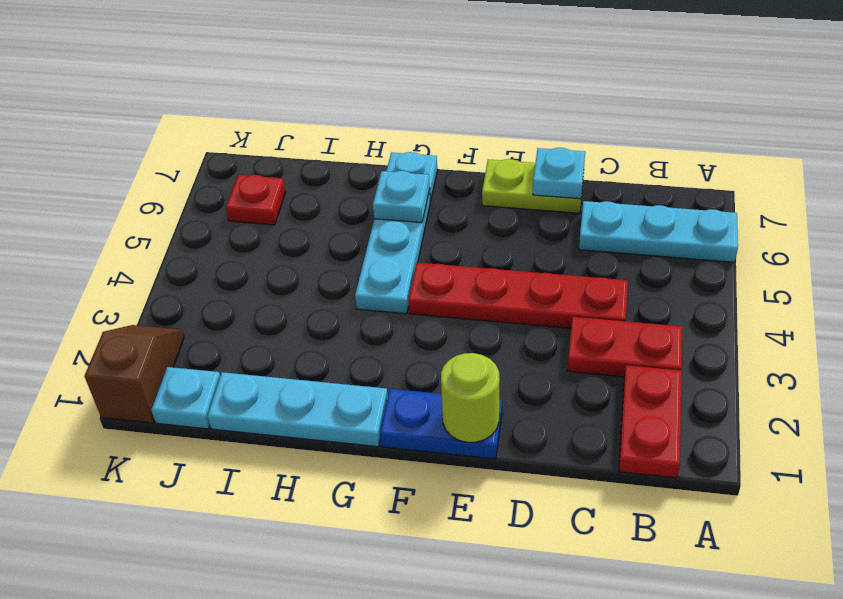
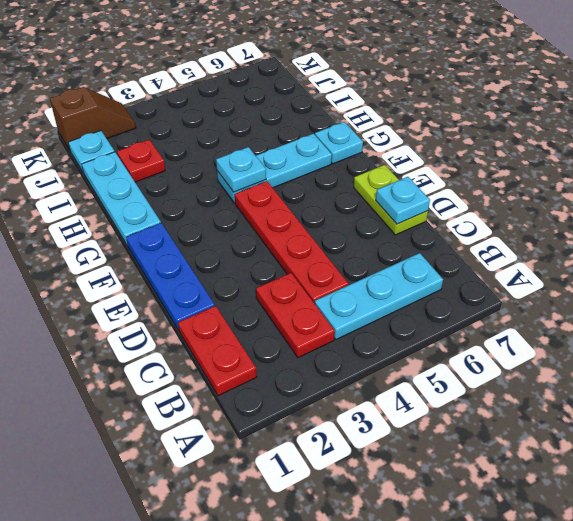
cyan 1x3 plate [579,201,738,262] -> cyan 1x3 plate turned to [315,253,443,339]
red 1x2 plate [619,365,682,478] -> red 1x2 plate turned to [178,306,257,396]
blue 1x2 plate [380,389,502,459] -> blue 1x3 plate [126,223,215,330]
lime 1x1 round brick [441,353,500,442] -> none
cyan 1x1 plate [373,171,430,223] -> cyan 1x1 plate moved to [216,147,266,192]
red 1x1 plate [226,175,286,225] -> red 1x1 plate moved to [117,140,165,182]

